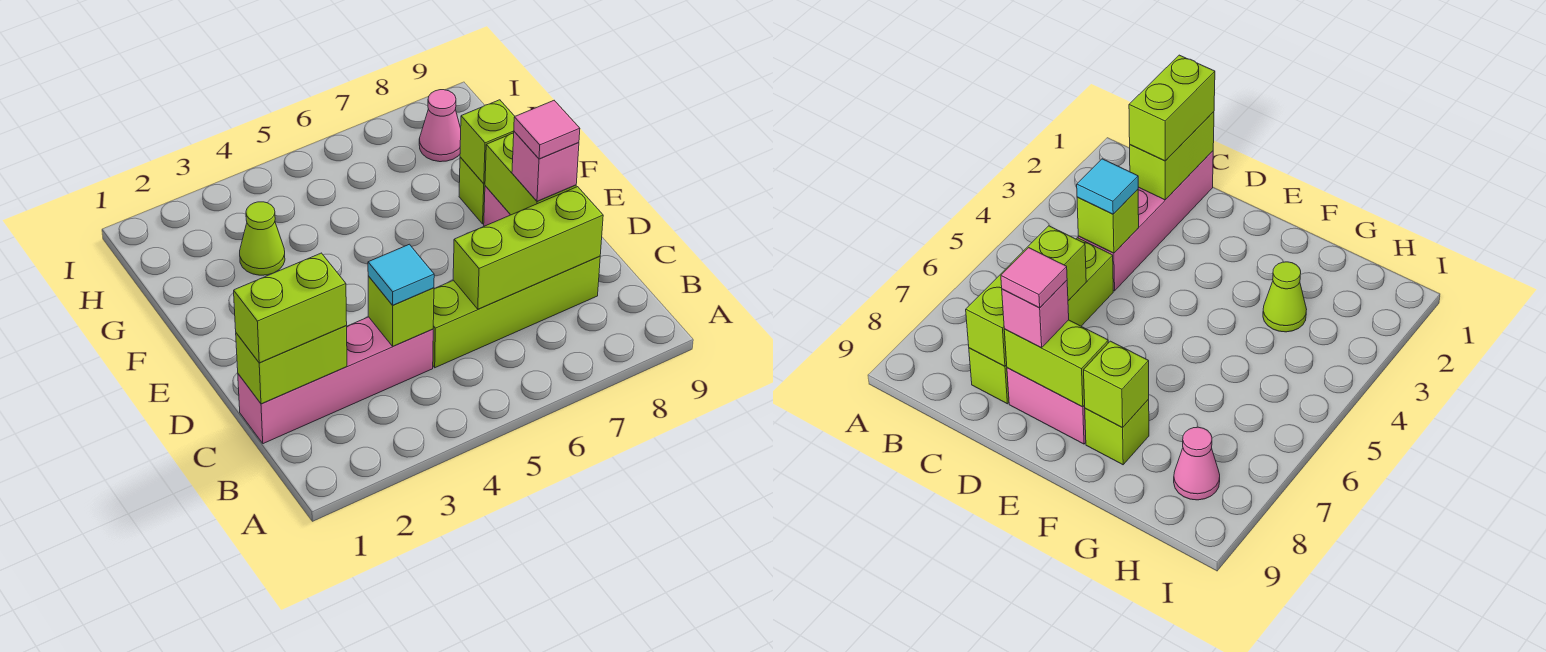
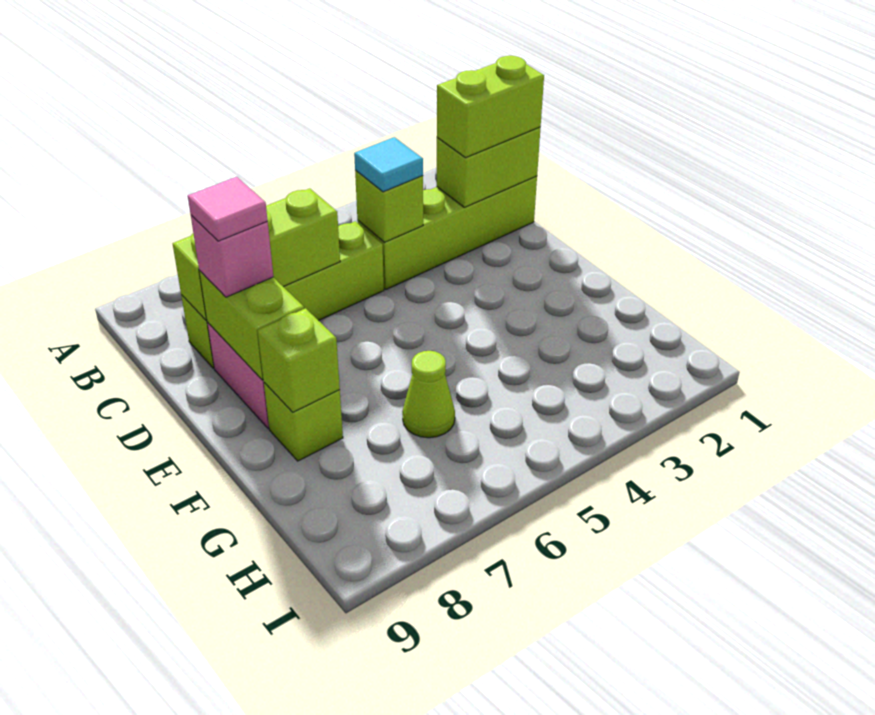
pink 1x4 brick [238,317,433,444] -> lime 1x4 brick [358,176,537,289]
lime 1x1 cone [240,202,285,275] -> lime 1x1 cone moved to [402,351,455,438]
pink 1x1 cone [419,90,461,162] -> none

